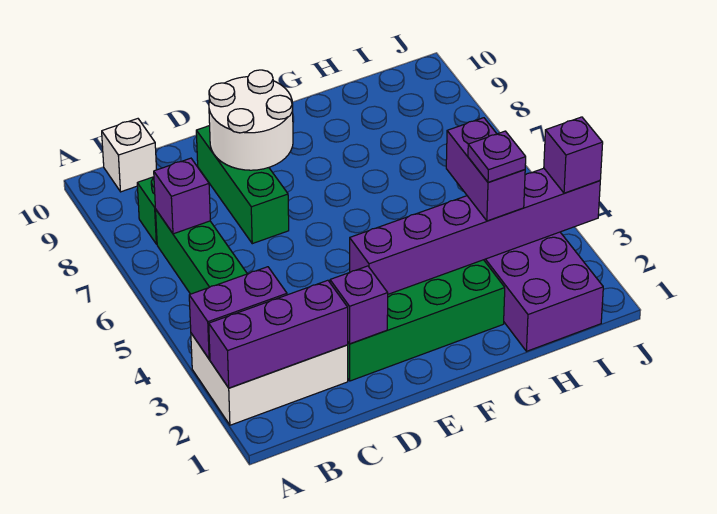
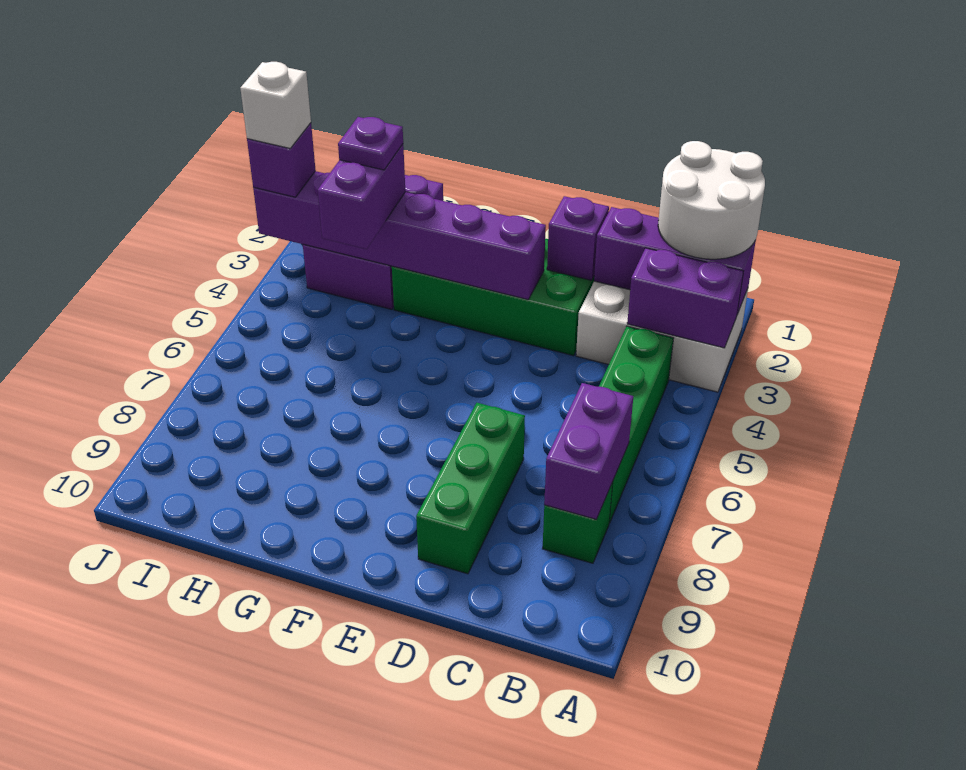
purple 1x1 brick [154,158,210,234] -> purple 1x2 brick [544,383,633,520]
white 1x1 brick [102,119,157,192] -> white 1x1 brick moved to [240,62,311,148]
white 2x2 round brick [209,70,293,170] -> white 2x2 round brick moved to [658,141,765,259]

